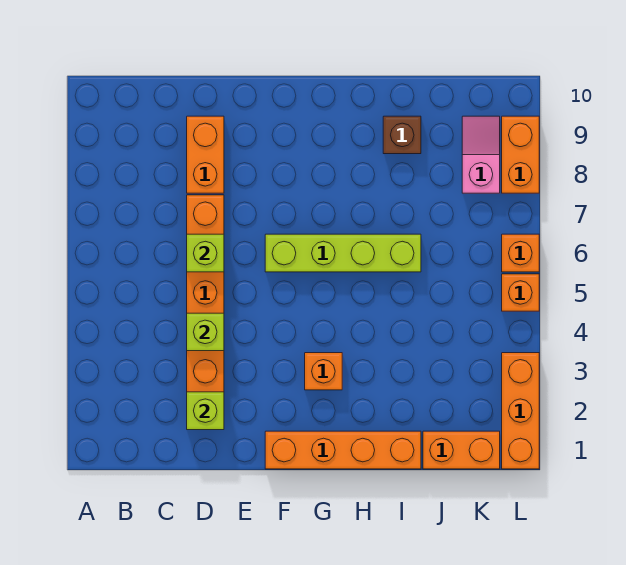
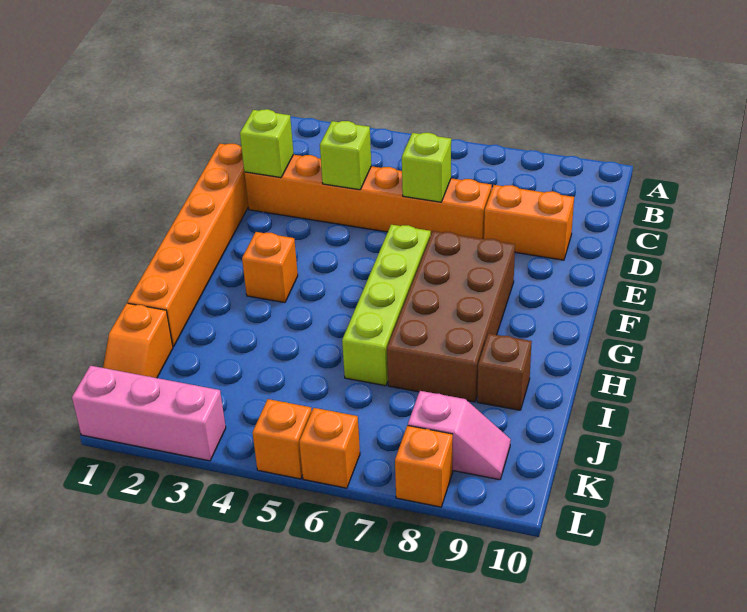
orange 1x4 brick [265,431,421,469] -> orange 1x6 brick [127,144,248,347]
none -> brown 2x4 brick [387,231,515,402]
orange 1x2 brick [423,431,500,469] -> orange 1x2 slope [103,303,173,378]
orange 1x3 brick [502,353,539,469] -> pink 1x3 brick [72,366,226,461]
orange 1x2 brick [502,116,539,193] -> orange 1x1 brick [395,425,453,507]

